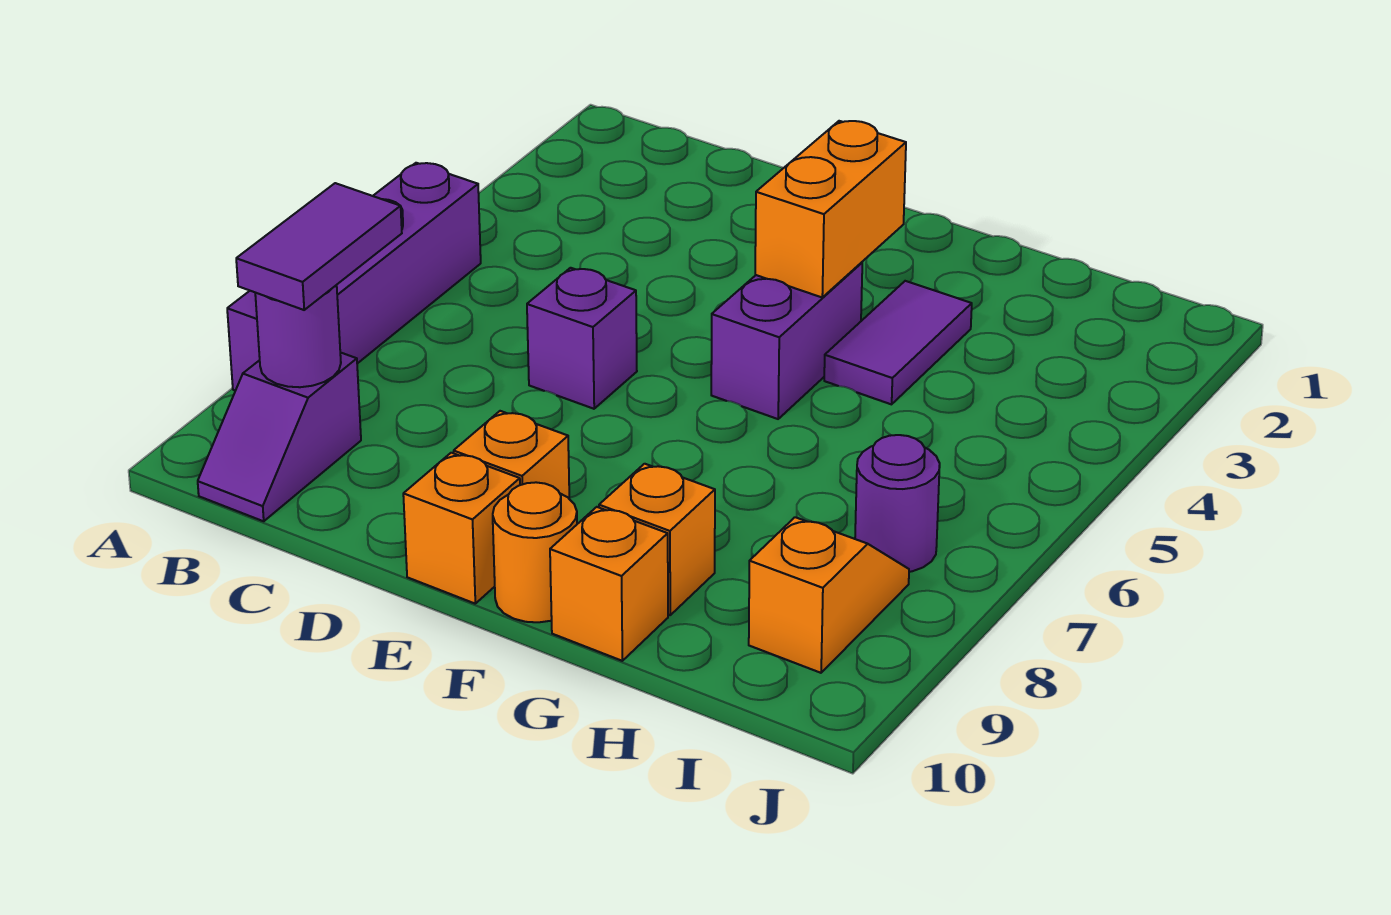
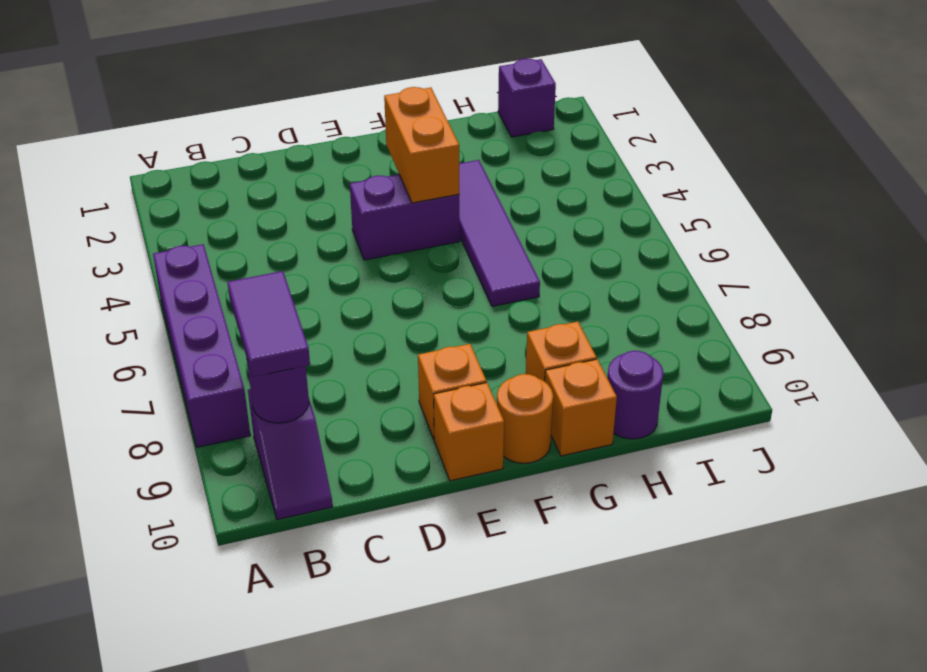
purple 1x1 brick [527,268,637,409] -> purple 1x1 brick moved to [498,59,556,137]
purple 1x2 brick [711,262,862,419] -> purple 1x2 brick turned to [350,174,460,260]
purple 1x2 tile [824,281,972,404] -> purple 1x4 tile [459,160,540,306]
purple 1x1 round brick [855,435,940,572] -> purple 1x1 round brick moved to [607,351,663,439]
orange 1x2 slope [749,517,909,673] -> none

